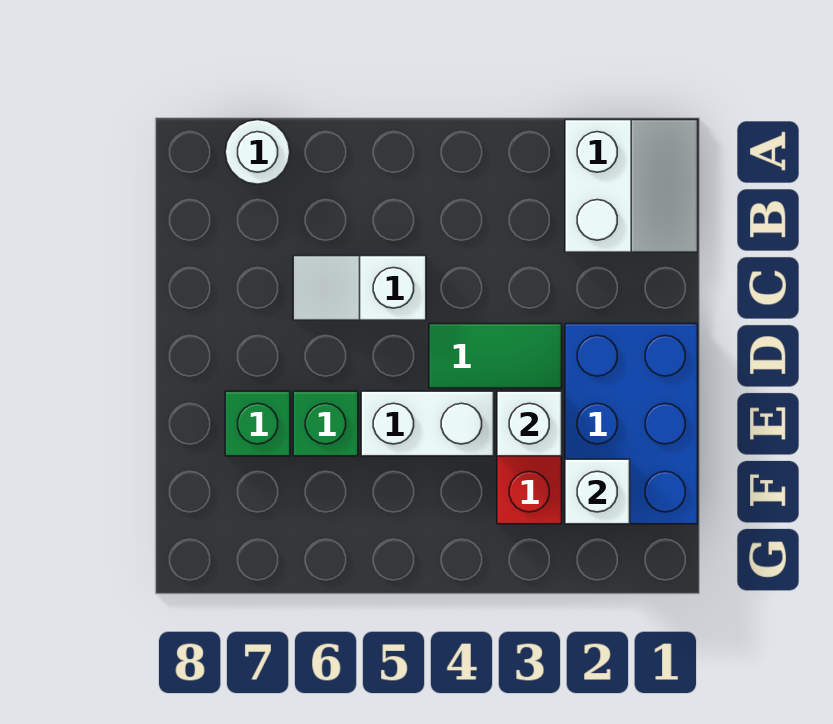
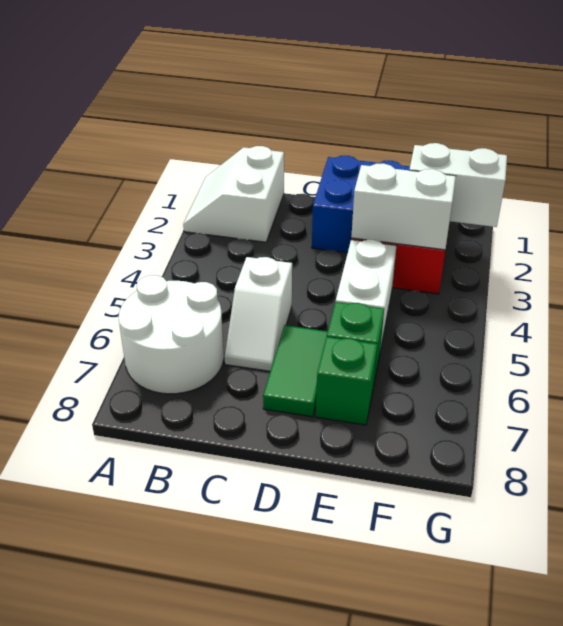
white 2x2 slope [565,120,698,252] -> white 2x2 slope turned to [183,146,284,242]
white 1x1 round brick [225,120,290,184] -> white 2x2 round brick [119,275,224,394]
green 1x2 tile [429,324,562,388] -> green 1x2 tile moved to [263,325,328,417]
white 1x1 brick [497,391,562,456] -> white 1x2 brick [351,163,456,250]
white 1x1 brick [565,459,630,524] -> white 1x2 brick [410,143,507,227]

